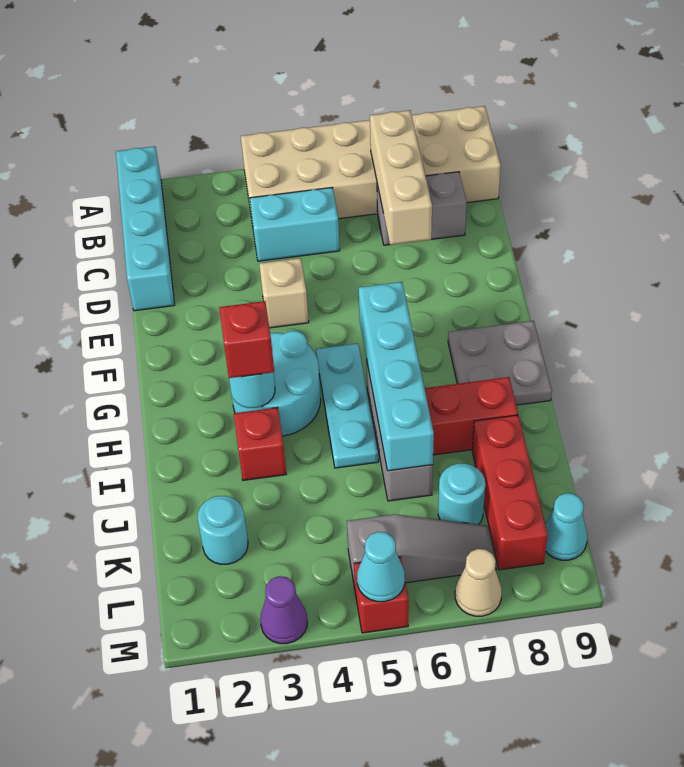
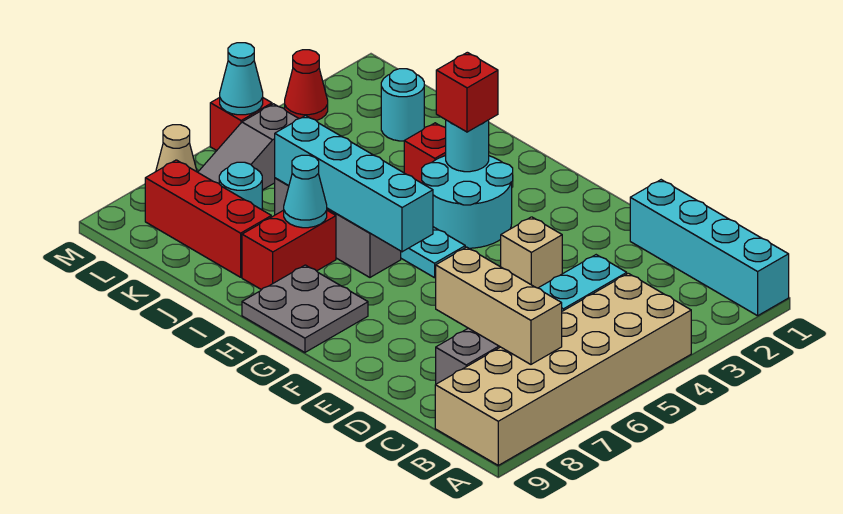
cyan 1x1 cone [545,493,587,560] -> cyan 1x1 cone moved to [284,155,327,228]
purple 1x1 cone [260,576,307,644] -> red 1x1 cone [285,50,328,121]

